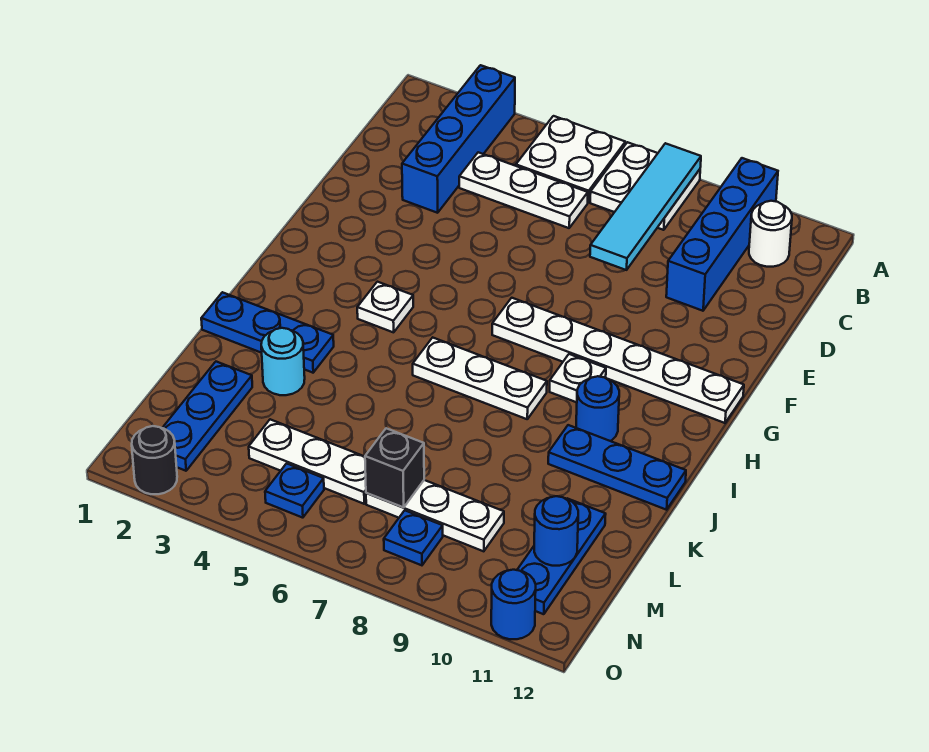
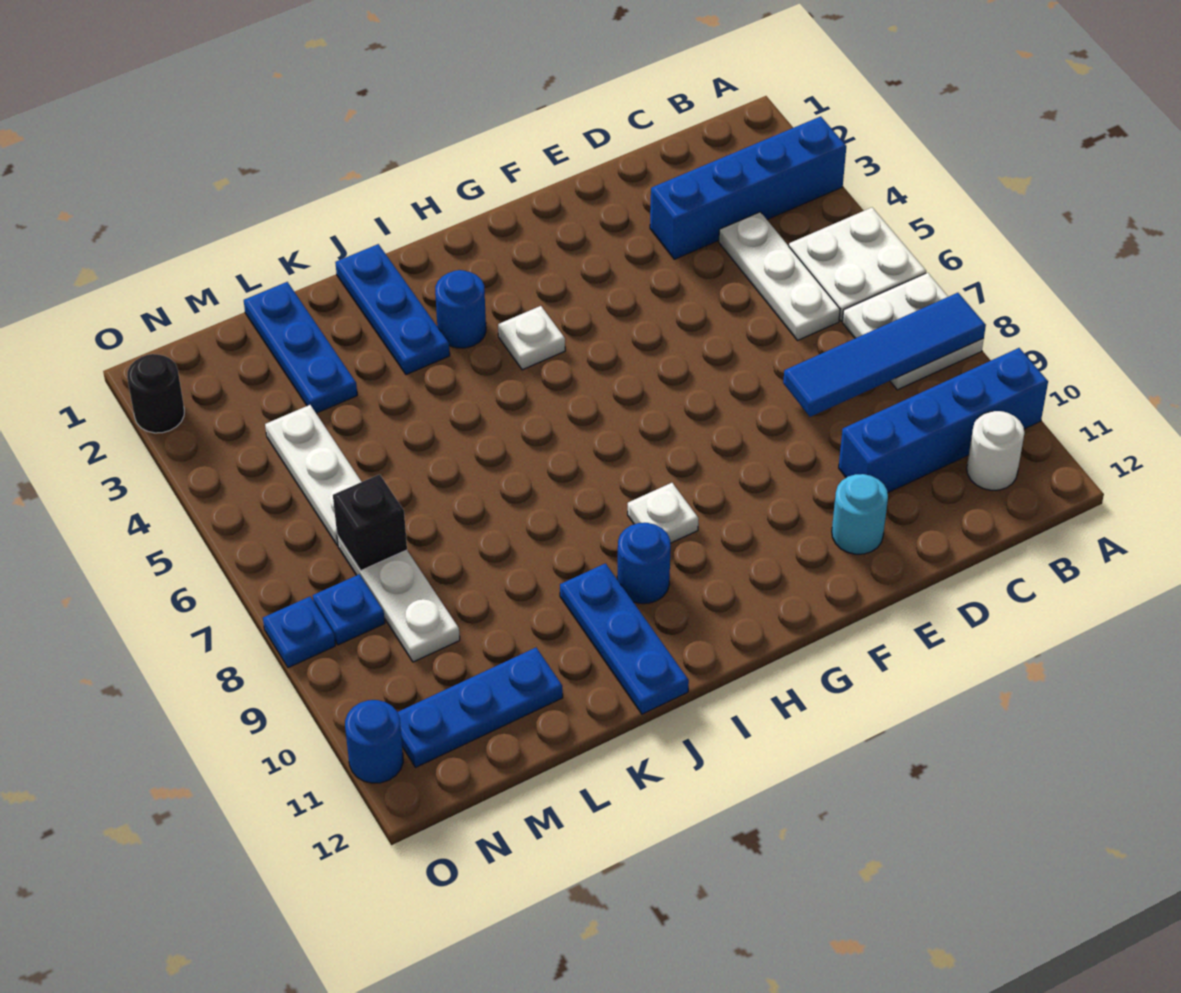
cyan 1x4 tile [590,143,701,270] -> blue 1x4 tile [783,293,986,417]
white 1x6 plate [492,298,744,423] -> none
white 1x3 plate [413,338,547,419] -> none
cyan 1x1 round brick [261,328,305,395] -> cyan 1x1 round brick moved to [832,474,888,554]
blue 1x3 plate [163,362,252,471] -> blue 1x3 plate turned to [244,282,357,413]
blue 1x1 round brick [534,496,578,566] -> blue 1x1 round brick moved to [435,270,486,348]
blue 1x1 plate [265,463,324,518] -> blue 1x1 plate moved to [263,597,335,668]

